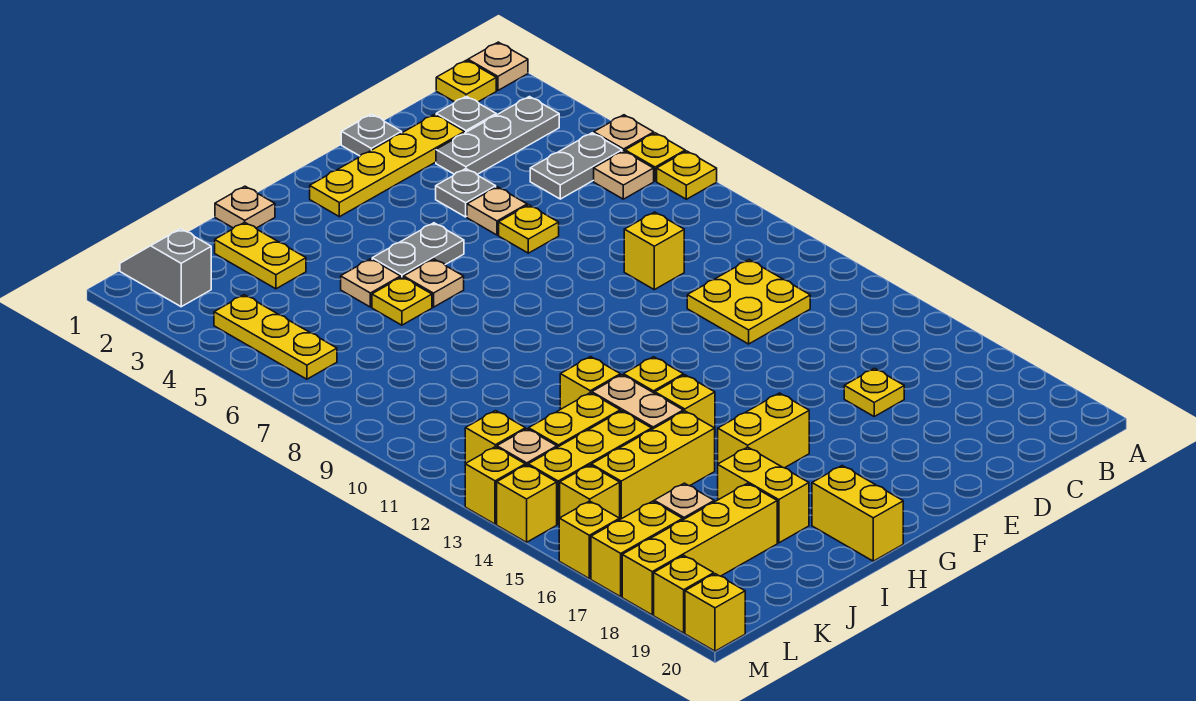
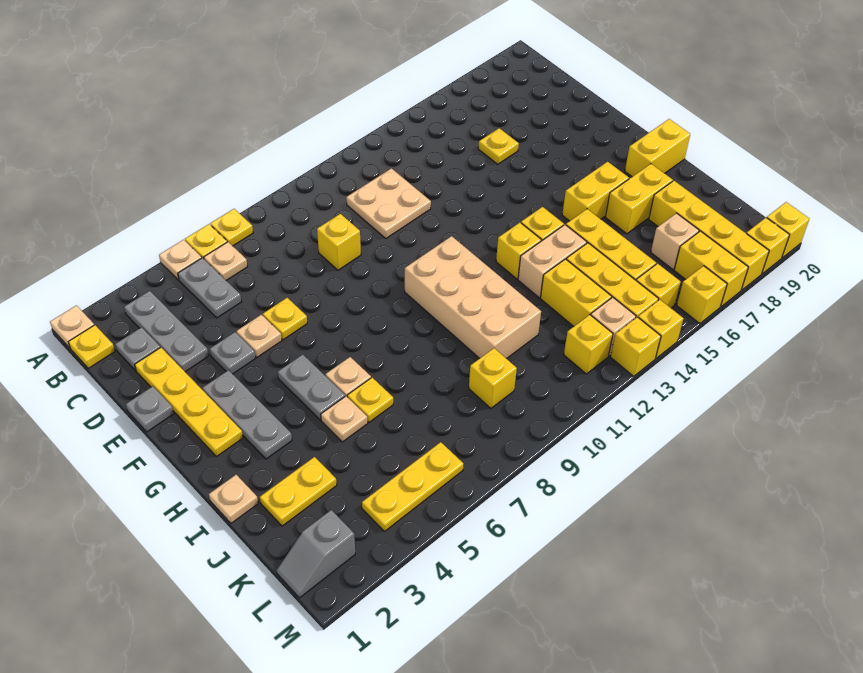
yellow 2x2 plate [687,260,810,344] -> tan 2x2 plate [346,168,431,238]
none -> grey 1x3 plate [203,370,292,459]
none -> tan 2x4 brick [405,236,541,359]
yellow 1x2 brick [718,393,809,468] -> yellow 1x2 brick turned to [562,162,629,221]
yellow 1x1 brick [560,357,620,409] -> yellow 1x1 brick moved to [469,348,517,408]

